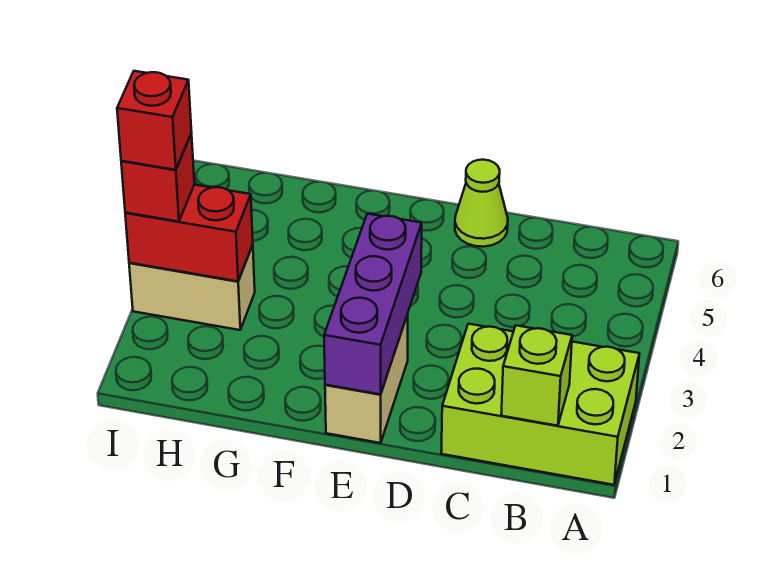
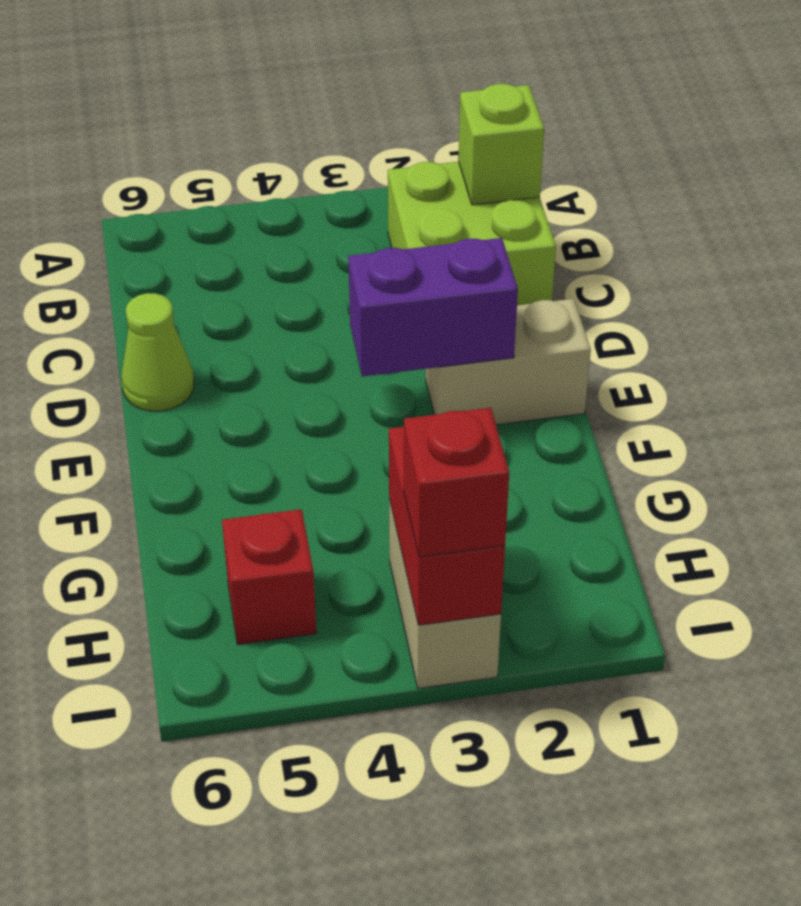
lime 2x3 brick [441,324,640,485] -> lime 2x2 brick [388,162,556,305]
purple 1x3 brick [324,214,422,394] -> purple 1x2 brick [348,238,518,377]
red 1x1 brick [117,71,192,170] -> red 1x1 brick moved to [222,509,316,644]

